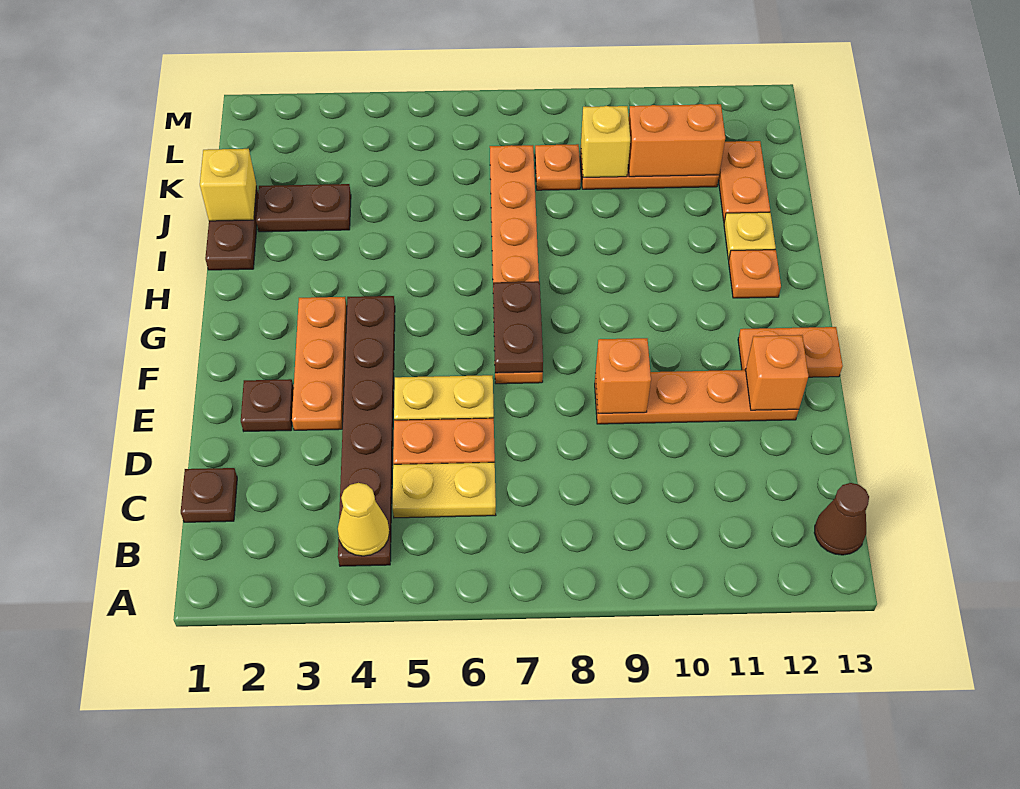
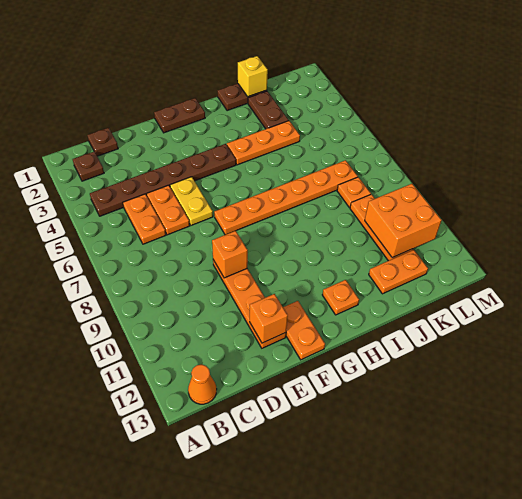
yellow 1x1 cone [338,483,389,556] -> none
brown 1x1 cone [814,483,869,555] -> orange 1x1 cone [188,364,217,404]
yellow 1x2 plate [393,462,496,518] -> orange 1x2 plate [123,194,166,244]
brown 1x1 plate [241,379,294,431] -> brown 1x1 plate moved to [73,151,104,181]
orange 1x3 plate [292,297,347,430] -> orange 1x3 plate moved to [227,121,300,165]
brown 1x2 plate [493,281,543,373] -> brown 1x2 plate moved to [154,98,205,133]
yellow 1x1 plate [724,212,776,260] -> none
yellow 1x1 brick [581,106,630,177] -> none
orange 1x2 brick [628,104,725,177] -> orange 2x2 brick [365,184,442,258]

